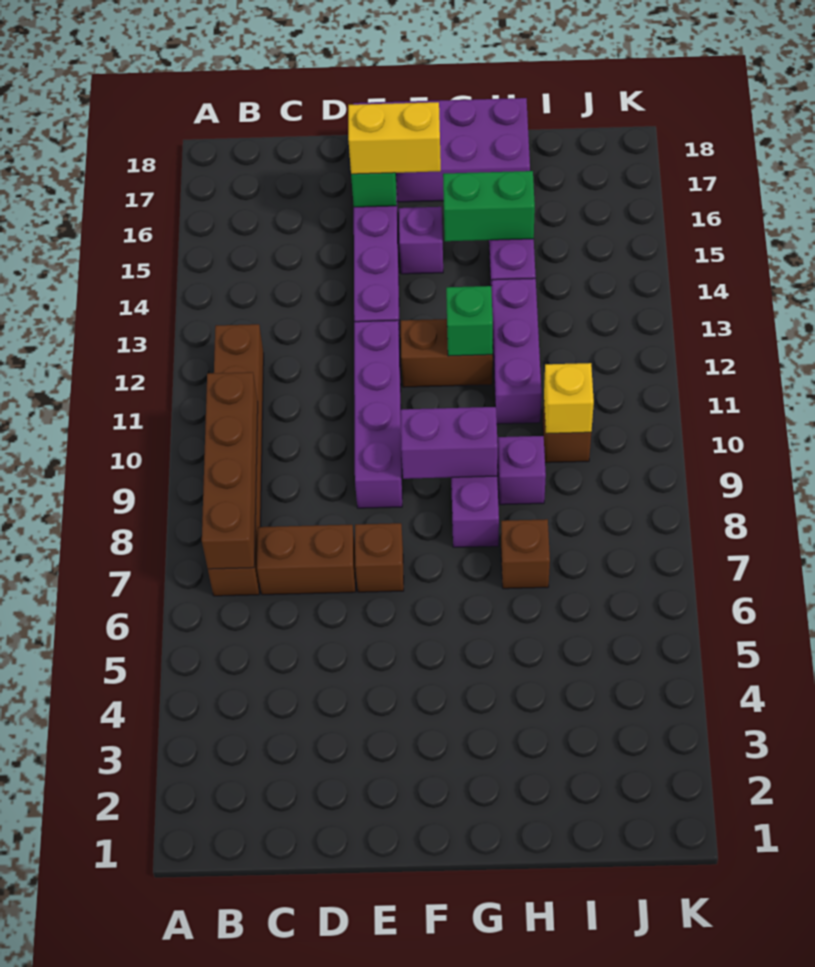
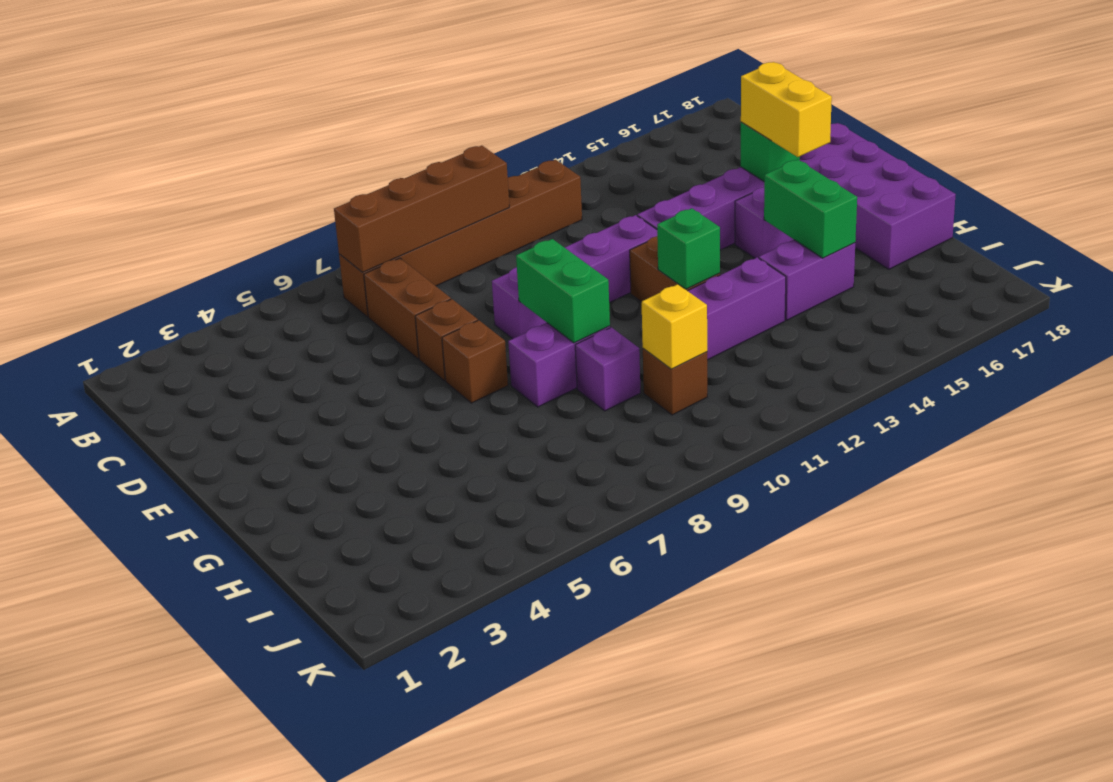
purple 1x2 brick [401,407,498,479] -> green 1x2 brick [516,239,610,343]
brown 1x1 brick [501,519,550,589] -> brown 1x1 brick moved to [442,320,508,403]

